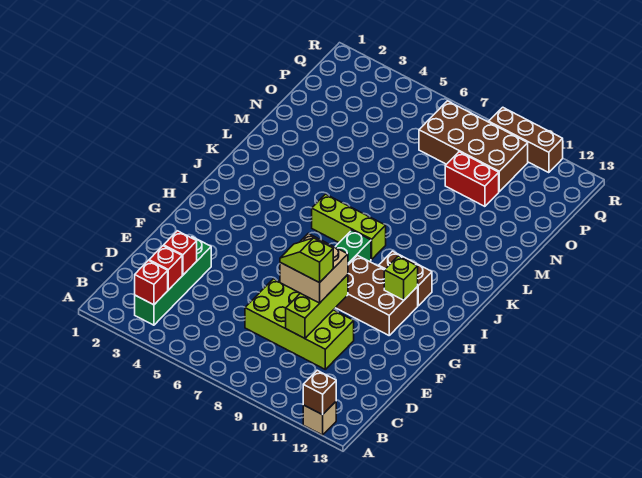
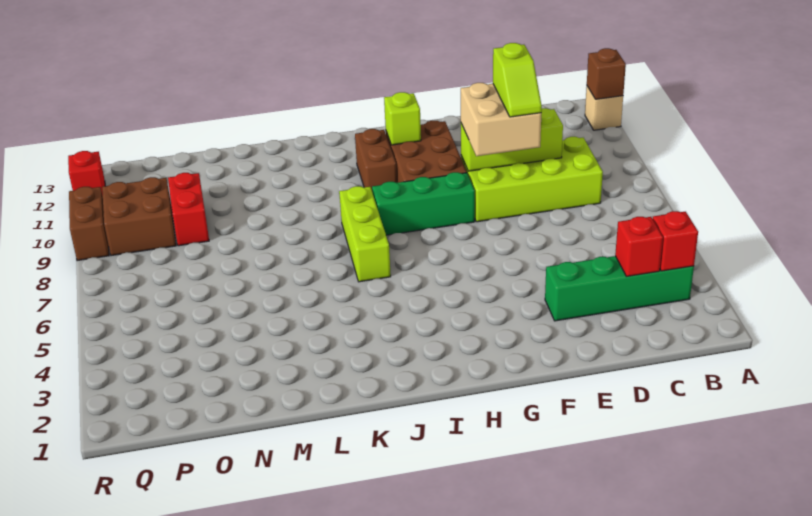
red 1x1 brick [164,231,197,275] -> red 1x1 brick moved to [68,151,105,196]
lime 2x4 brick [245,279,354,369] -> lime 2x4 brick turned to [461,136,603,222]
brown 2x4 brick [419,101,528,191] -> brown 2x2 brick [102,177,176,256]
brown 1x3 brick [489,107,563,173] -> brown 1x2 brick [69,187,109,261]

